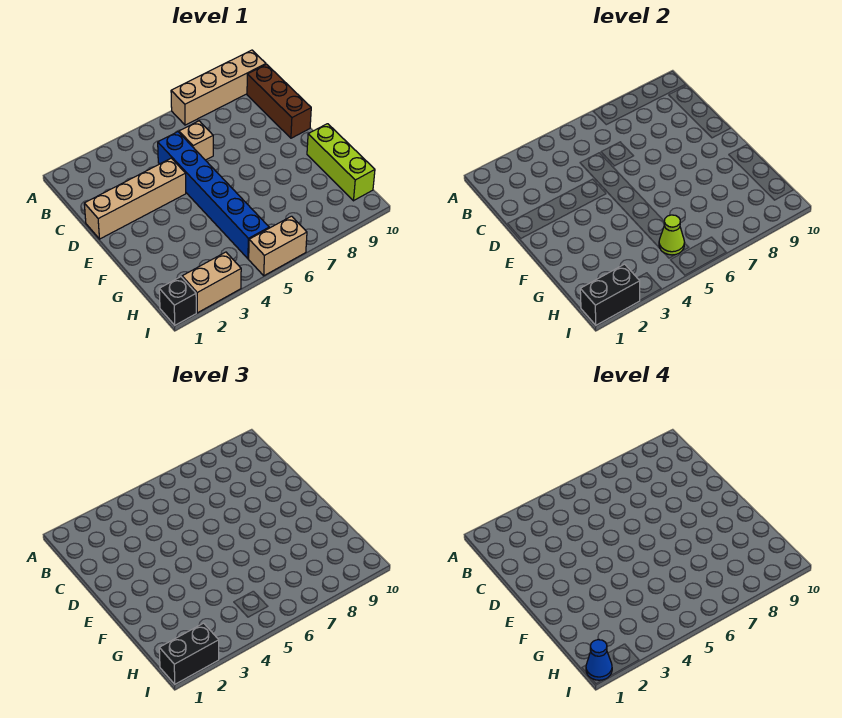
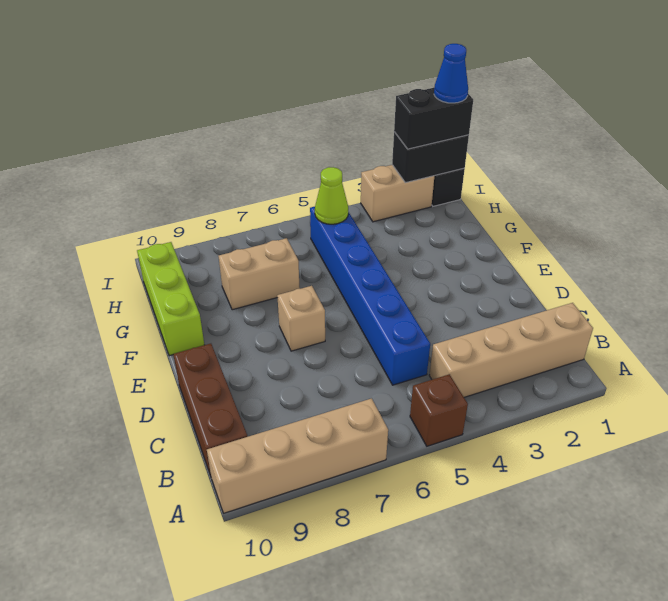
none -> brown 1x1 brick [410,374,468,446]
tan 1x1 brick [179,121,213,160] -> tan 1x1 brick moved to [277,286,325,351]
tan 1x4 brick [84,158,186,239] -> tan 1x4 brick moved to [429,303,593,397]
tan 1x2 brick [249,216,307,276] -> tan 1x2 brick moved to [219,238,300,310]

